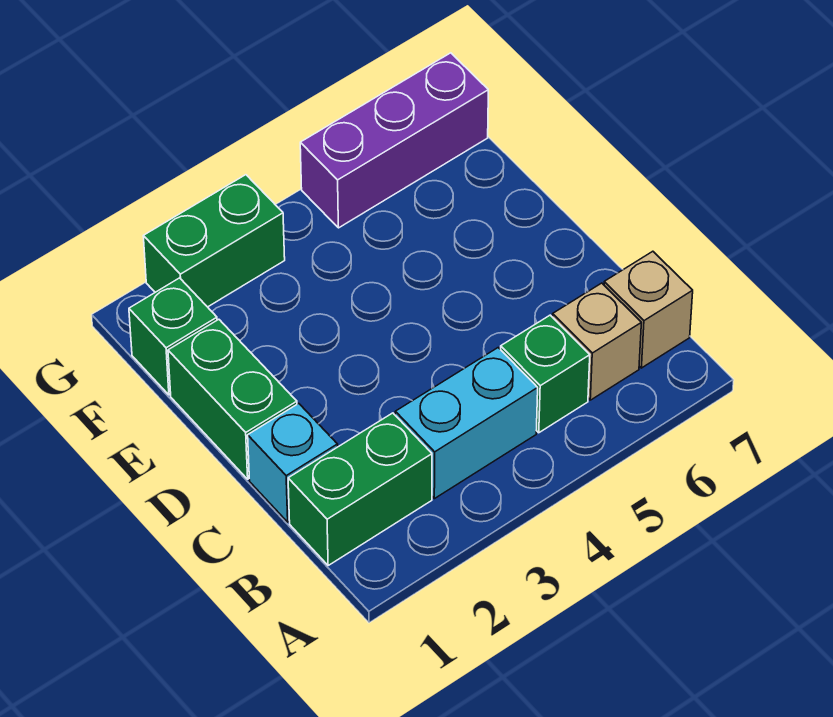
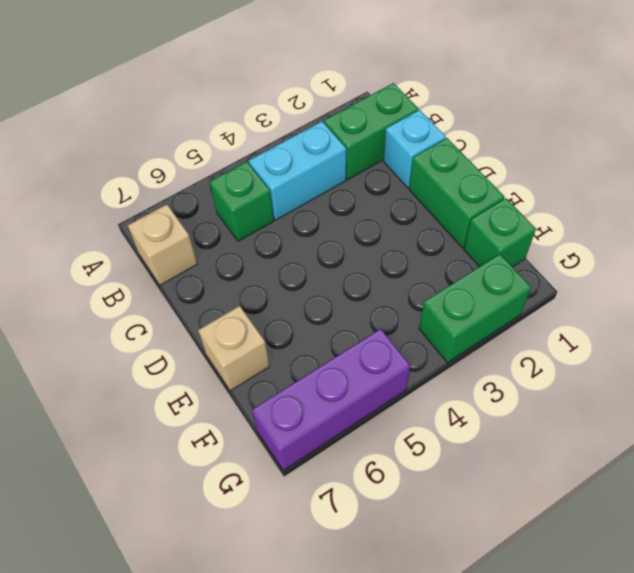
tan 1x1 brick [553,283,641,400] -> tan 1x1 brick moved to [198,306,270,391]

